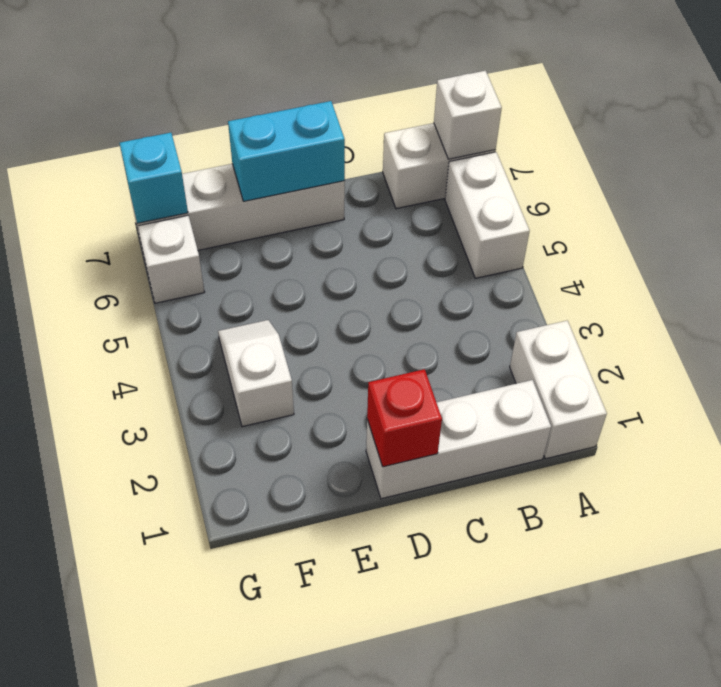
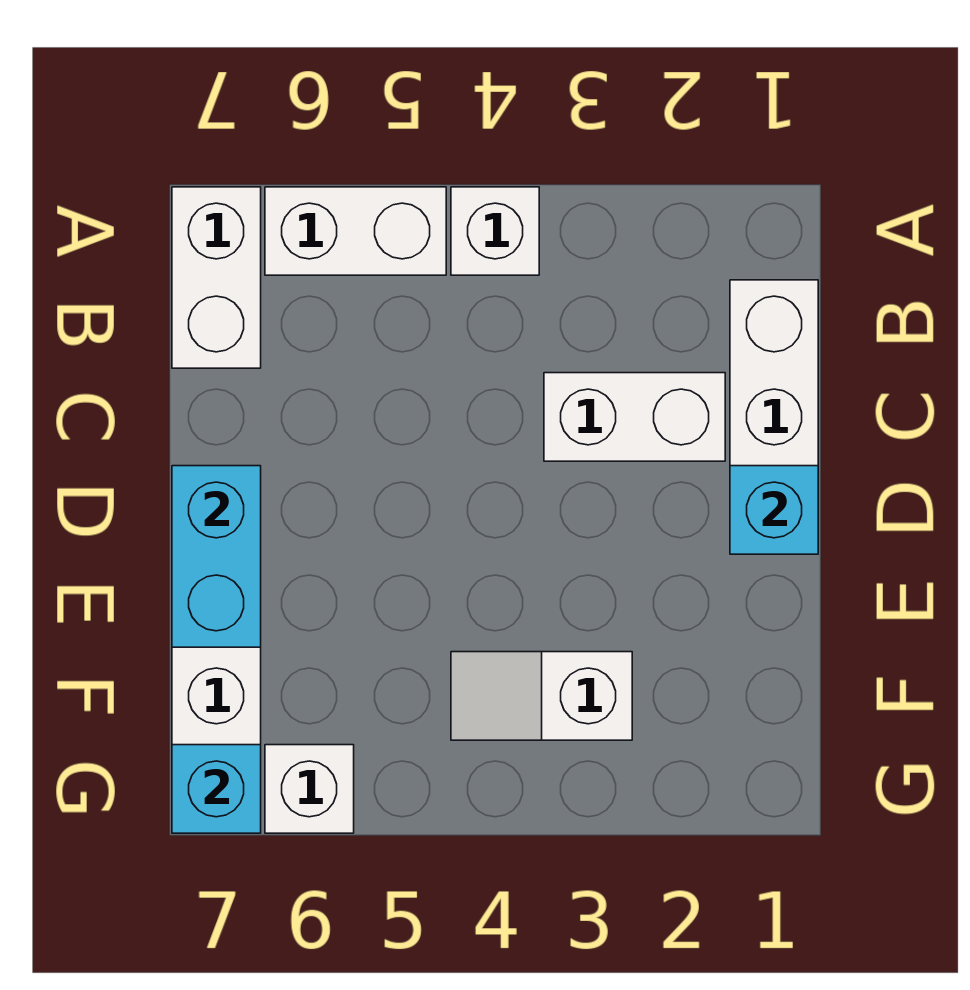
white 1x2 brick [510,321,607,459] -> white 1x2 brick moved to [544,373,725,461]
white 1x1 brick [434,71,502,159] -> white 1x1 brick moved to [451,187,539,275]
red 1x1 brick [367,369,442,467] -> cyan 1x1 brick [730,466,818,554]

